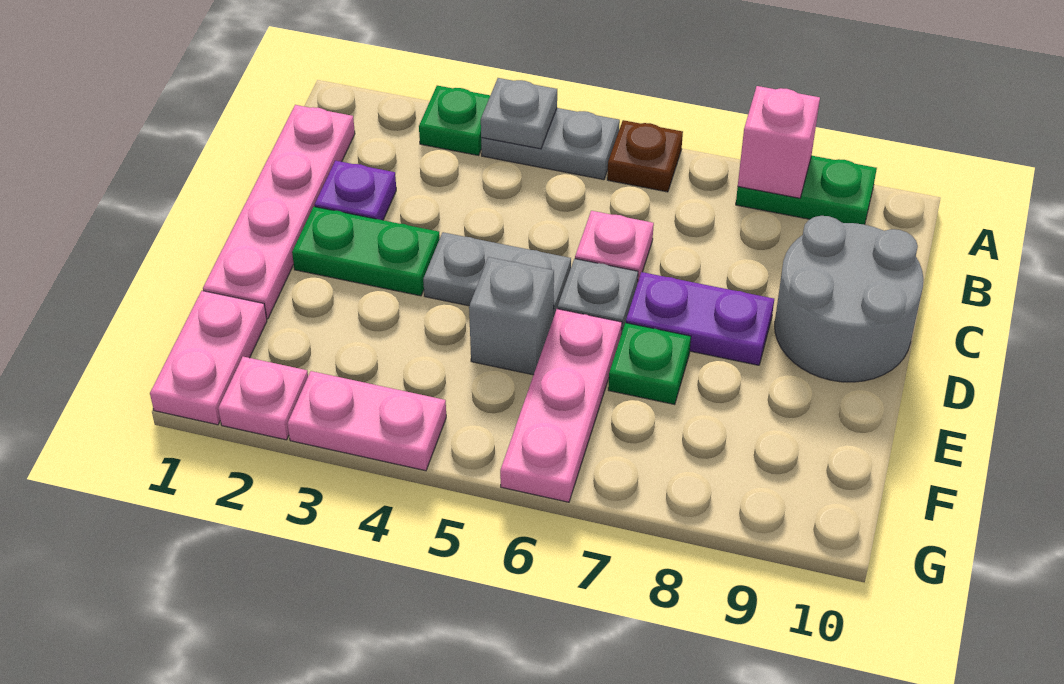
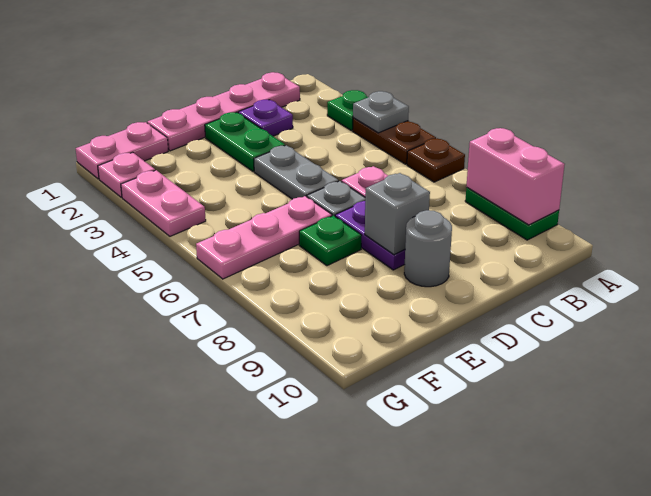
grey 1x2 plate [481,108,620,180] -> brown 1x2 plate [353,118,436,164]
pink 1x1 brick [738,86,820,198] -> pink 1x2 brick [466,128,565,225]
grey 2x2 round brick [775,216,923,382] -> grey 1x1 round brick [404,210,452,287]
grey 1x1 brick [469,257,554,375] -> grey 1x1 brick moved to [365,173,430,255]

